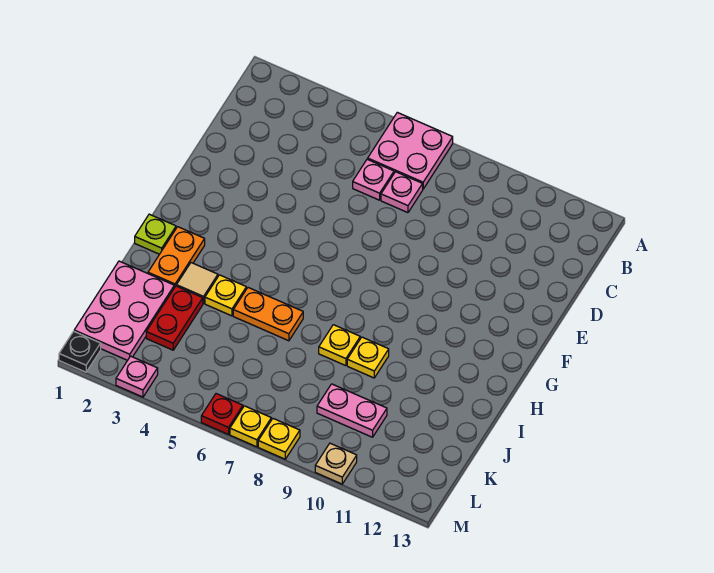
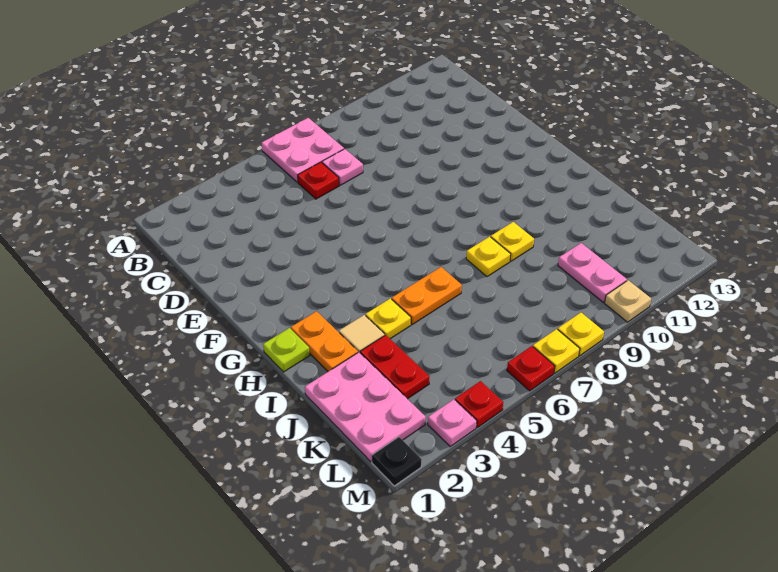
pink 1x1 plate [353,159,394,200] -> red 1x1 plate [298,162,339,199]
pink 1x2 plate [317,384,387,437] -> pink 1x2 plate turned to [558,243,627,302]
none -> red 1x1 plate [455,381,503,427]

